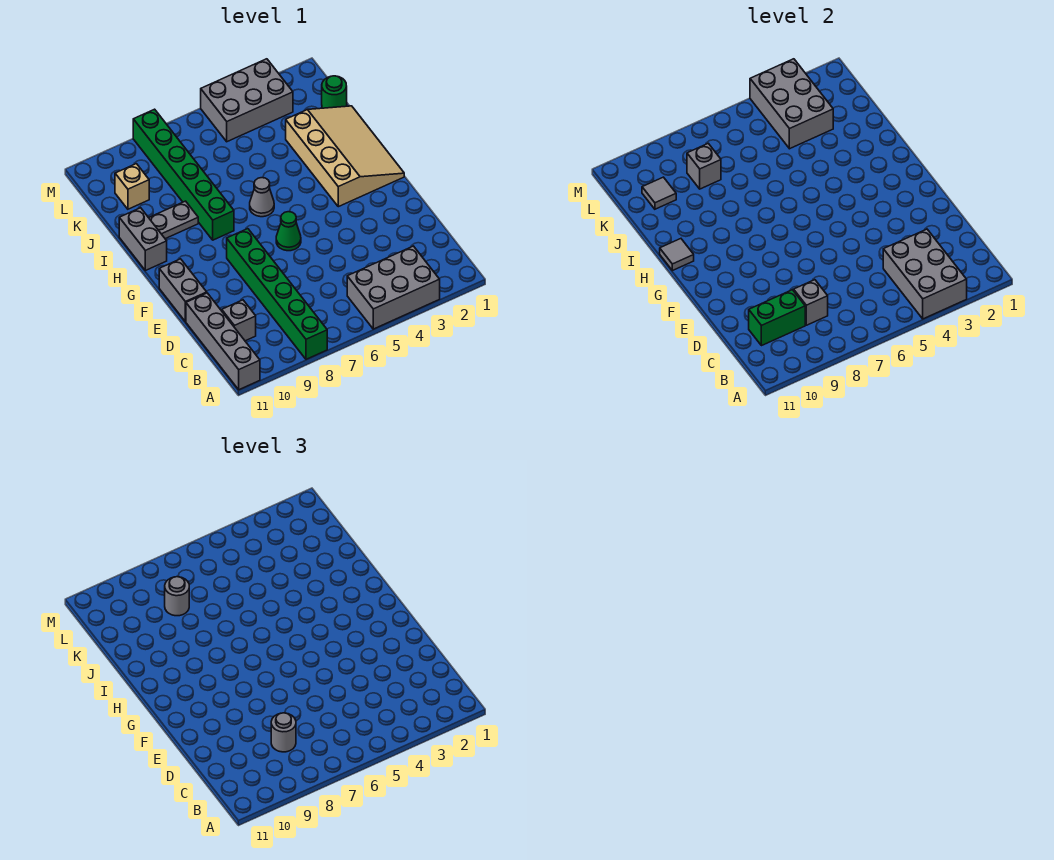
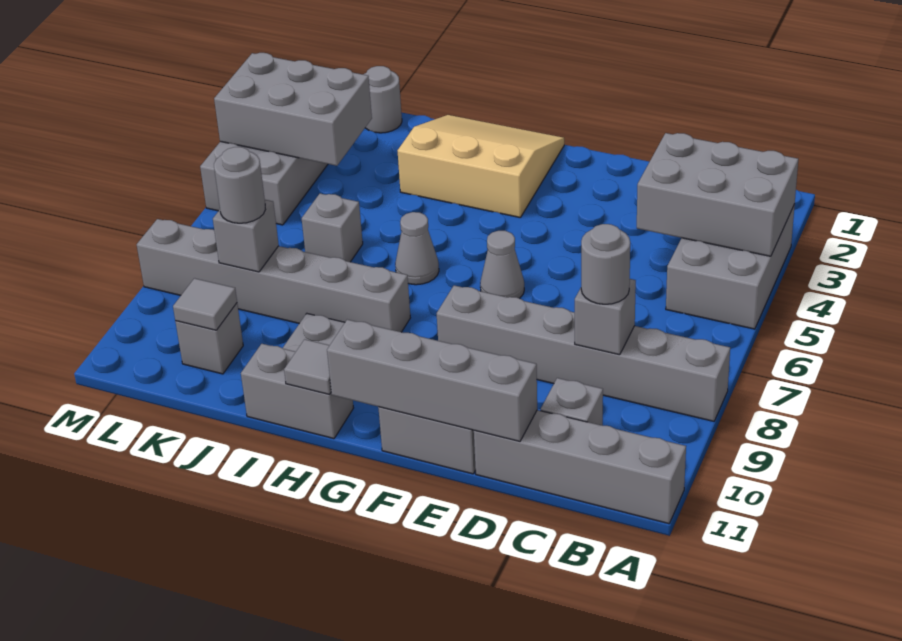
green 1x6 brick [227,229,327,359] -> grey 1x6 brick [437,285,730,421]
green 1x2 brick [749,290,805,346] -> none
none -> grey 1x4 brick [327,320,537,441]
green 1x1 cone [276,212,301,251] -> grey 1x1 cone [480,231,524,298]
tan 3x4 slope [286,106,404,207] -> tan 3x3 slope [397,115,564,218]
green 1x6 brick [133,109,234,240] -> grey 1x6 brick [137,219,410,332]
none -> grey 1x1 brick [302,193,363,262]
green 1x1 round brick [322,76,347,108] -> grey 1x1 round brick [363,66,402,133]
tan 1x1 brick [115,164,149,209] -> grey 1x1 brick [175,303,243,374]

